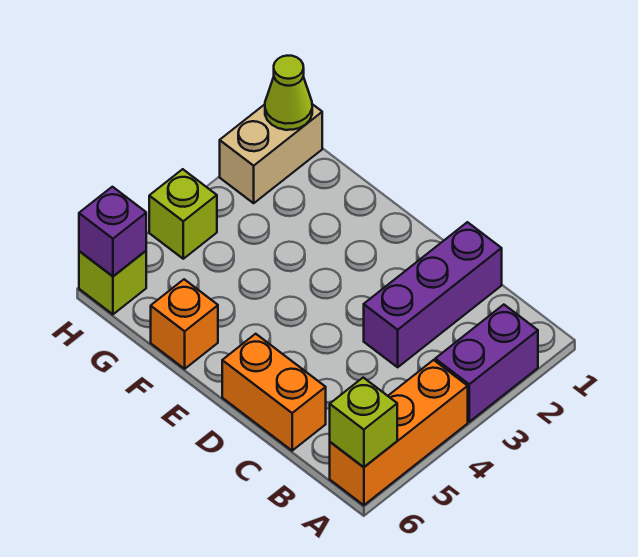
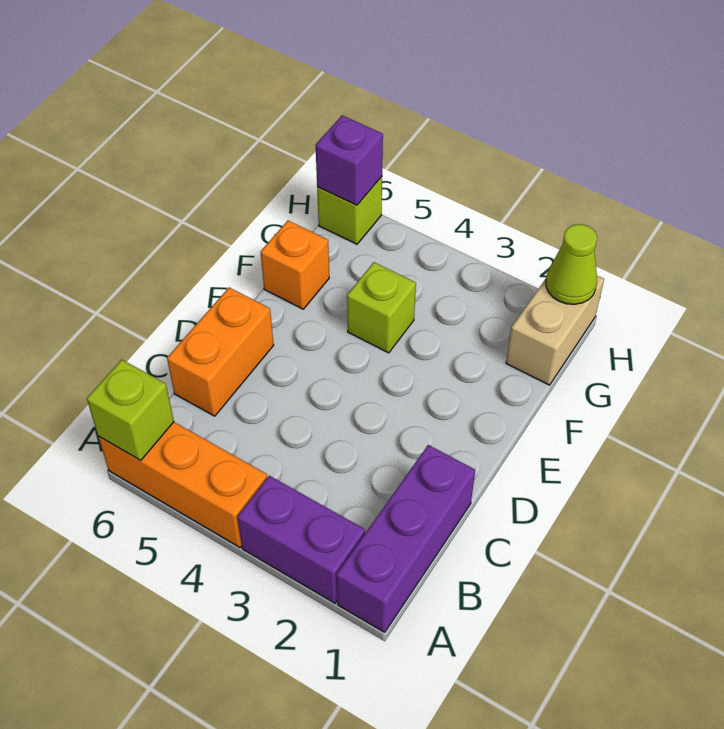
purple 1x3 brick [364,222,502,367] -> purple 1x3 brick turned to [337,445,475,632]
tan 1x2 brick [220,104,322,203] -> tan 1x2 brick turned to [506,276,604,385]
lime 1x1 brick [149,169,217,259] -> lime 1x1 brick moved to [347,262,416,353]

